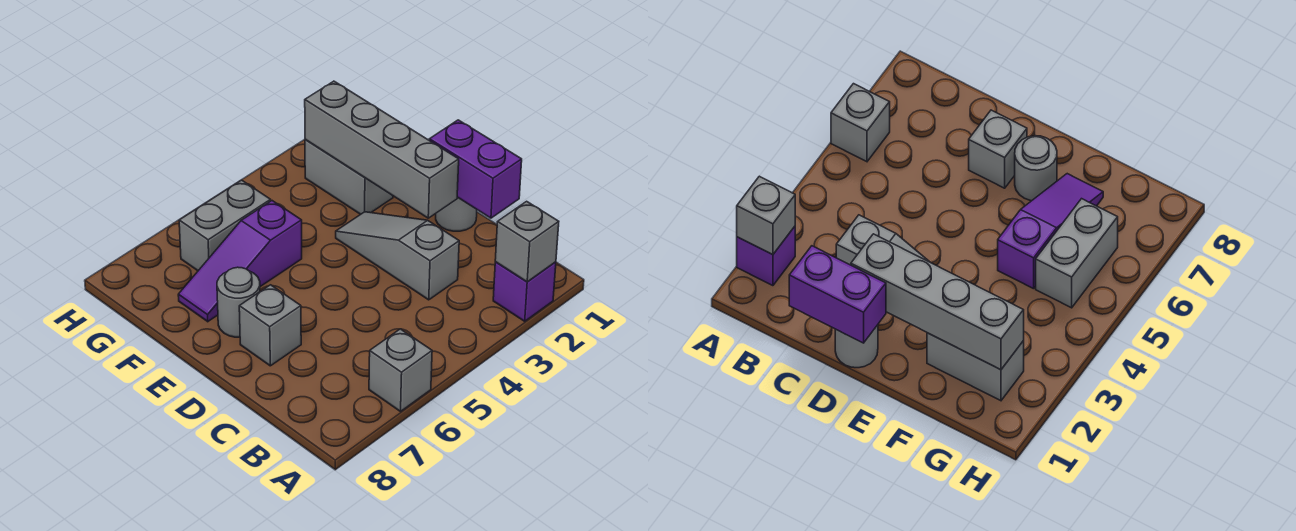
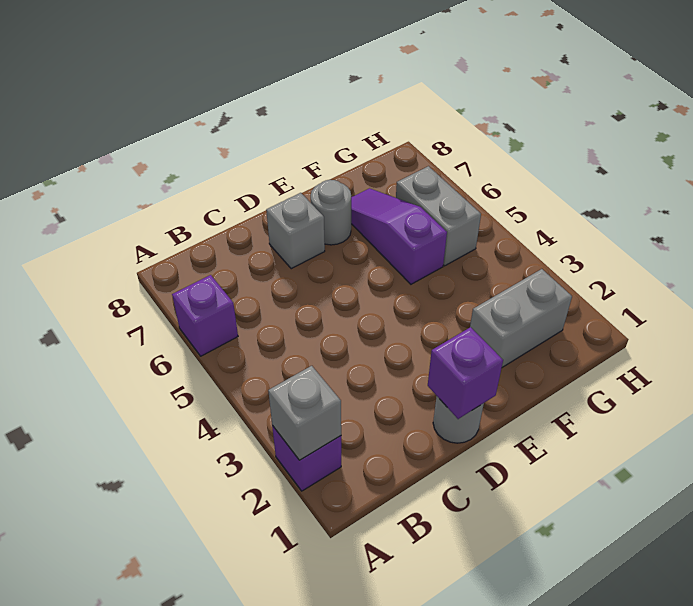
grey 1x1 brick [369,329,432,411] -> purple 1x1 brick [172,275,238,356]
purple 1x2 brick [429,120,522,218] -> purple 1x1 brick [428,327,503,419]
grey 1x3 slope [336,212,459,300] -> none
grey 1x4 brick [305,81,459,218] -> none

